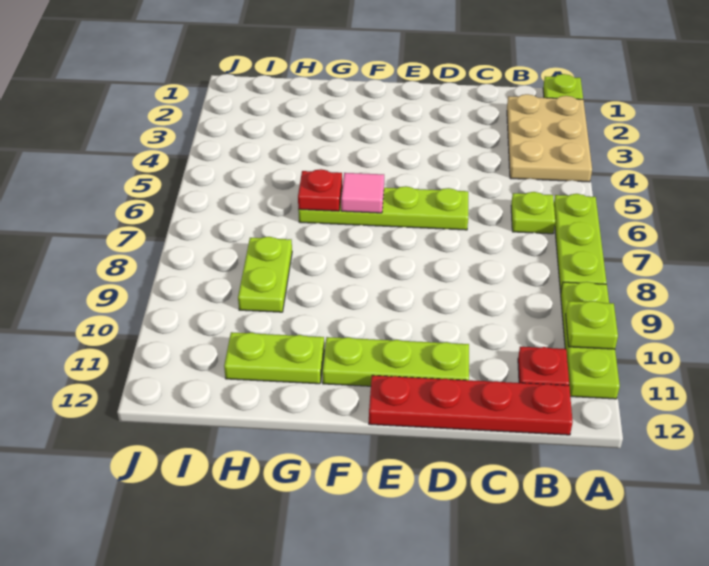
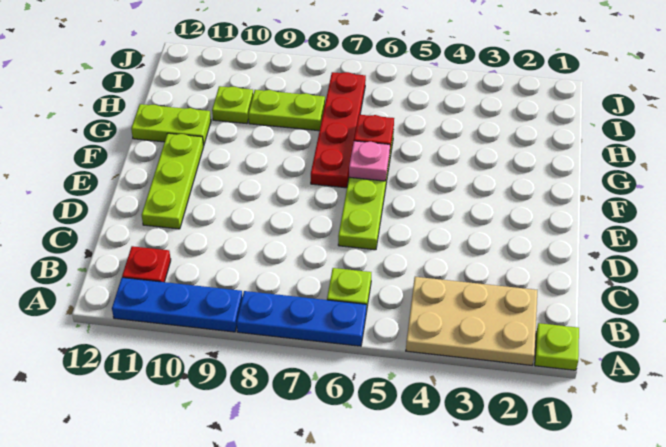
lime 1x3 plate [554,194,607,293] -> blue 1x3 plate [237,291,366,346]
lime 1x3 plate [561,282,620,399] -> blue 1x3 plate [112,278,242,332]
lime 1x1 plate [566,301,618,349] -> lime 1x1 plate moved to [212,86,253,124]
red 1x4 plate [369,375,573,435] -> red 1x4 plate moved to [311,72,366,188]
pink 1x1 tile [341,173,384,213] -> pink 1x1 plate [349,141,390,181]
lime 1x2 plate [224,332,324,384] -> lime 1x2 plate turned to [131,104,211,146]

